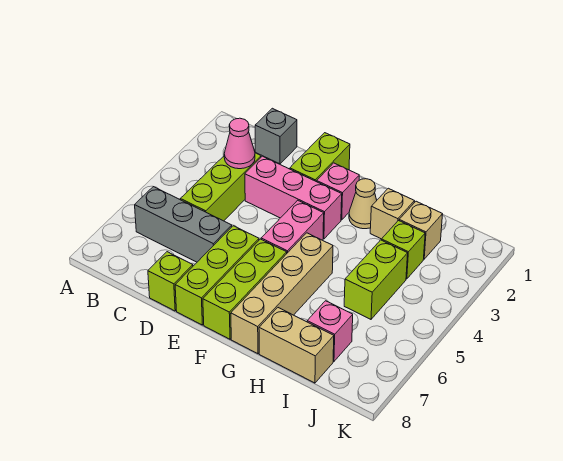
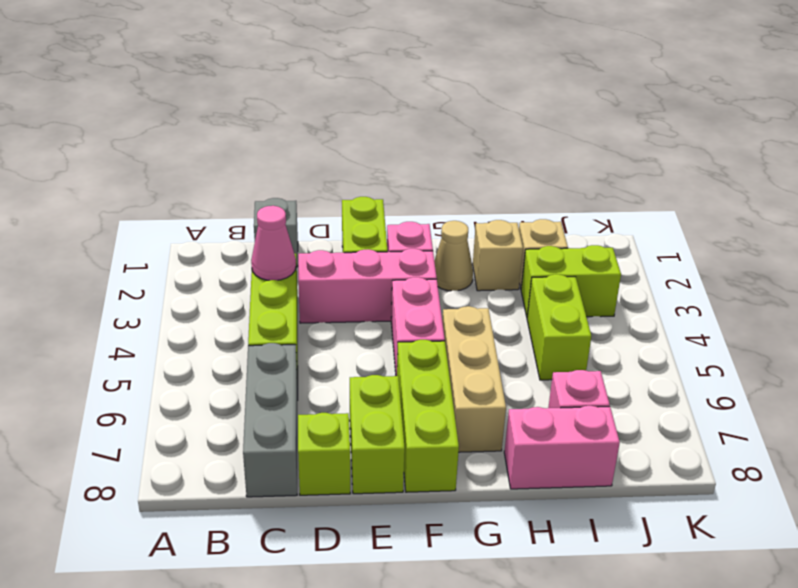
grey 1x3 brick [135,187,232,262] -> grey 1x3 brick turned to [243,343,298,497]
lime 1x3 brick [175,226,259,325] -> lime 1x2 brick [350,375,405,494]
tan 1x4 brick [231,233,333,354] -> tan 1x3 brick [442,306,506,452]
tan 1x2 brick [259,308,334,383] -> pink 1x2 brick [504,406,620,489]
lime 1x1 brick [381,221,425,279] -> lime 1x2 brick [521,245,621,317]

